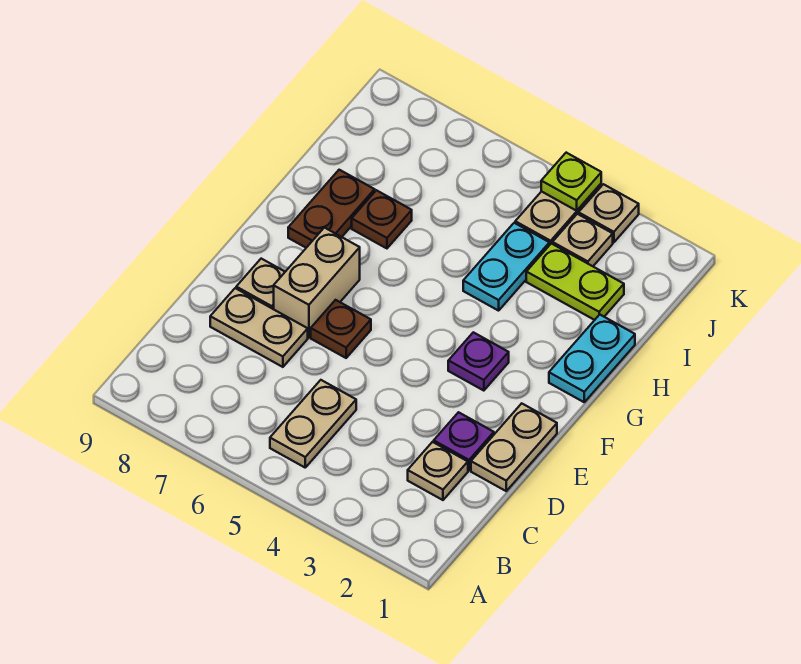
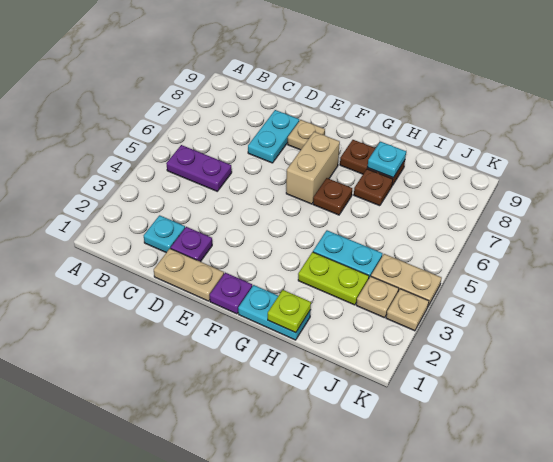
tan 1x2 plate [270,380,356,467] -> purple 1x2 plate [166,145,232,191]
tan 1x1 plate [408,442,468,500] -> cyan 1x1 plate [144,215,185,252]
tan 1x2 plate [210,288,308,367] -> cyan 1x2 plate [248,110,299,163]
brown 1x1 plate [311,300,371,358] -> brown 1x1 plate moved to [313,178,352,215]
tan 1x2 brick [274,228,360,337] -> tan 1x2 brick turned to [286,131,340,204]
purple 1x1 plate [448,332,509,391] -> purple 1x1 plate moved to [210,273,252,314]
none -> cyan 1x1 plate [367,142,406,178]
lime 1x2 plate [526,243,624,320] -> lime 1x2 plate turned to [298,252,369,305]
lime 1x1 plate [541,153,601,211] -> lime 1x1 plate moved to [268,290,311,333]

